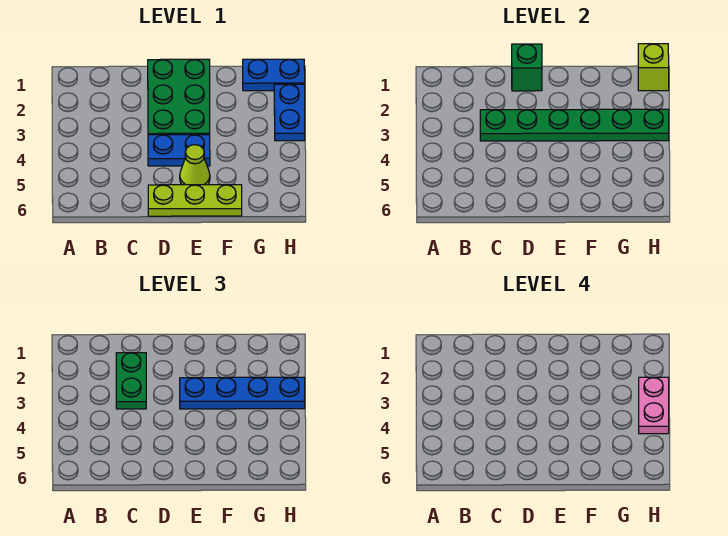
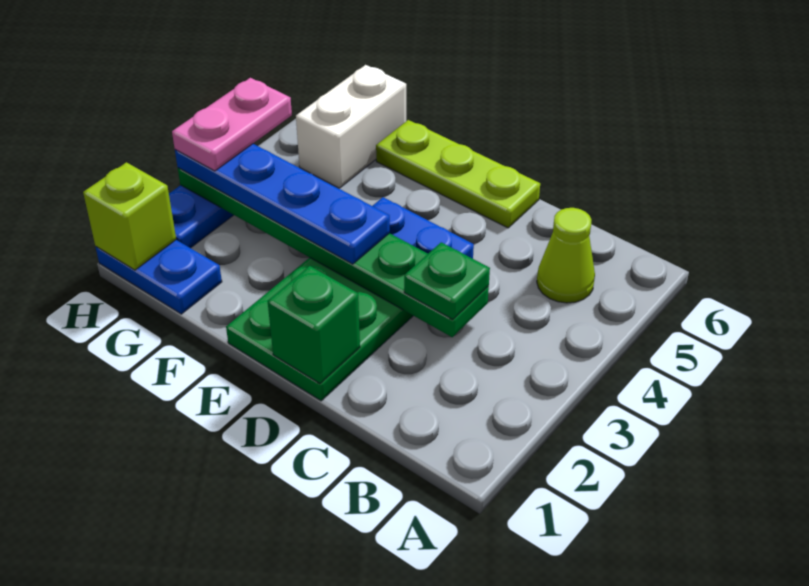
green 1x2 plate [116,353,146,409] -> green 1x1 plate [404,242,490,319]
lime 1x1 cone [180,145,210,185] -> lime 1x1 cone moved to [537,208,595,303]
none -> white 1x2 brick [296,65,406,188]

